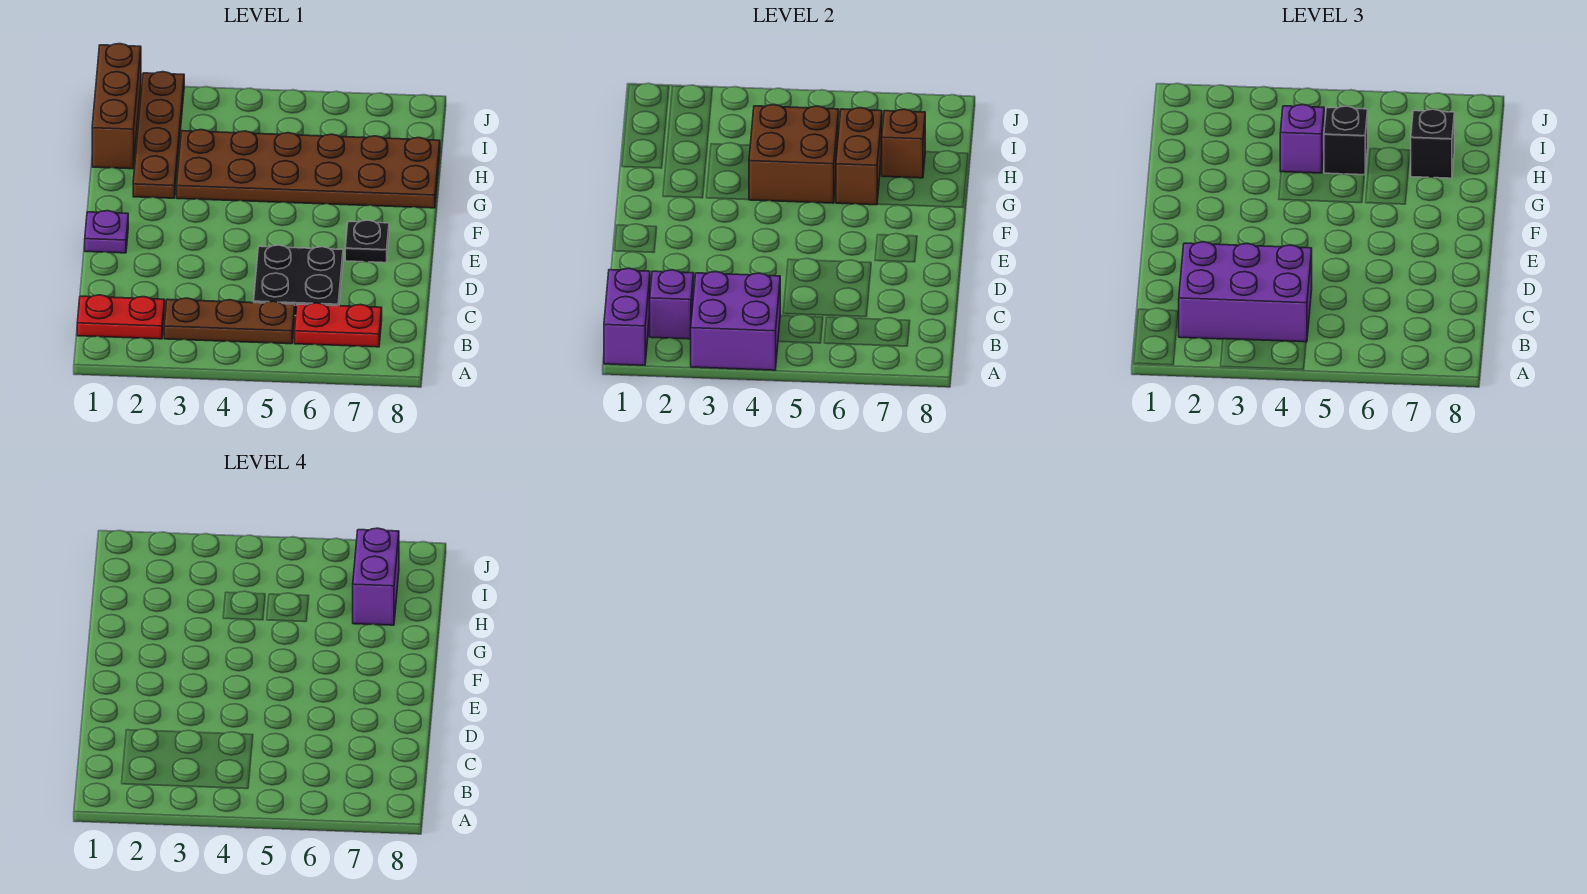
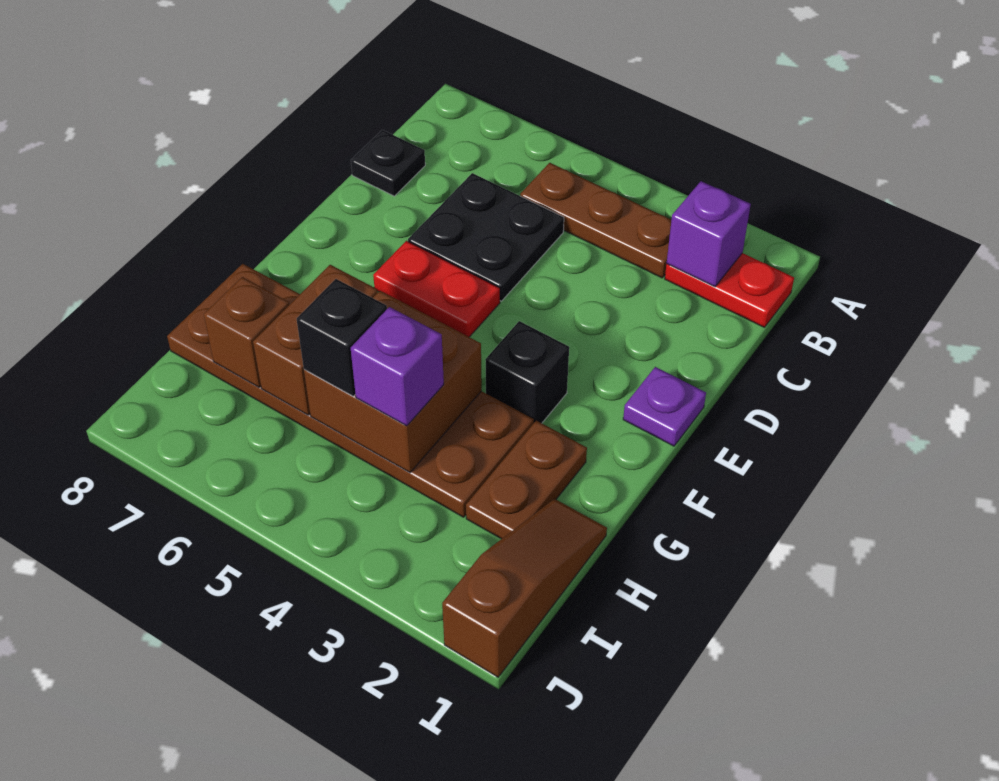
purple 1x2 brick [604,268,650,365] -> none
purple 2x2 brick [691,272,780,370] -> none
purple 2x3 brick [1179,242,1312,342] -> none
red 1x2 plate [295,303,382,347] -> red 1x2 plate moved to [373,241,500,337]
black 1x1 plate [345,220,389,263] -> black 1x1 plate moved to [351,130,425,196]
brown 1x4 plate [133,72,184,198] -> brown 1x2 plate [466,421,587,539]
brown 1x3 brick [92,44,141,169] -> brown 1x3 slope [442,499,607,677]
black 1x1 brick [1411,109,1454,178] -> black 1x1 brick moved to [485,321,569,423]
purple 1x2 brick [353,528,399,625] -> none

